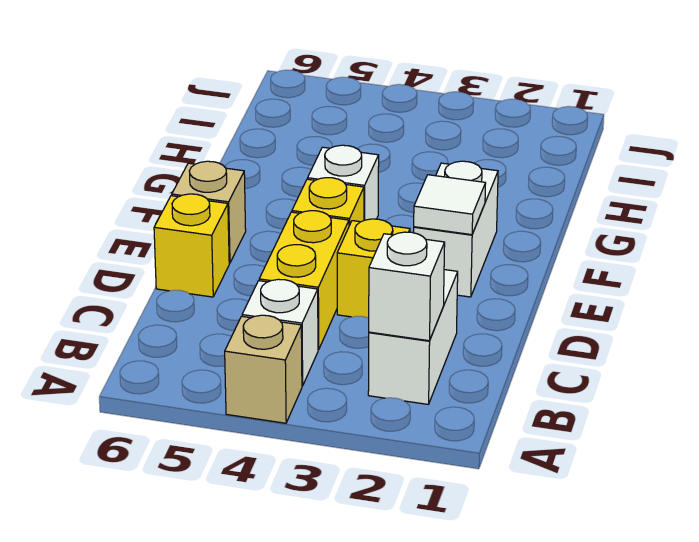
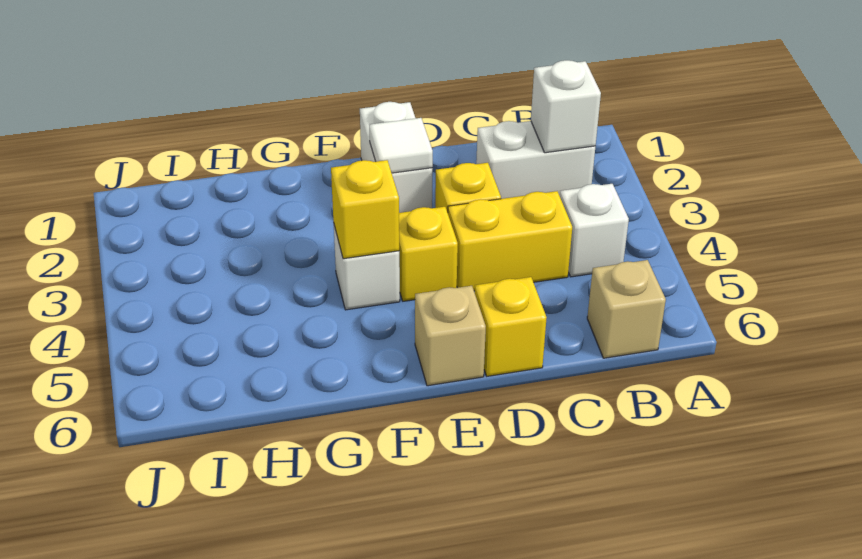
tan 1x1 brick [225,315,302,423] -> tan 1x1 brick moved to [587,260,666,358]
white 1x2 brick [414,161,498,297] -> white 1x2 brick turned to [360,102,432,213]
none -> yellow 1x1 brick [331,160,399,259]

